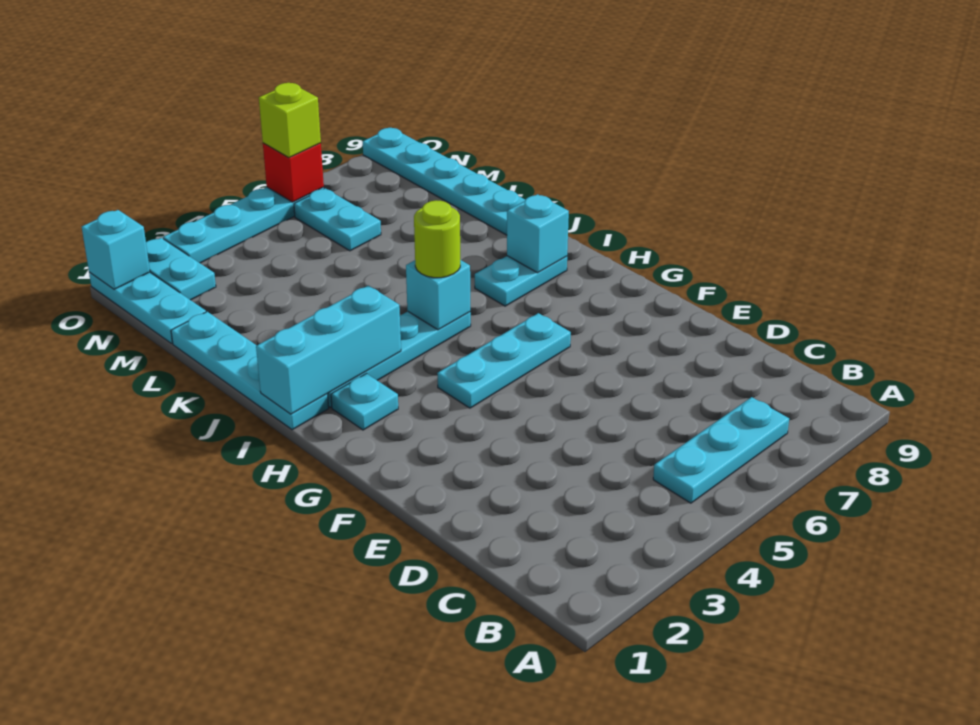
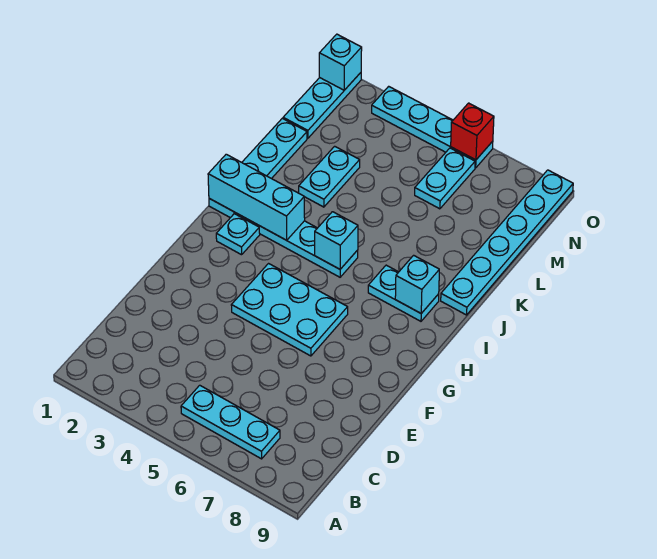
cyan 1x3 plate [437,313,571,408] -> cyan 2x3 plate [231,264,348,356]
lime 1x1 round brick [414,200,460,278] -> none
cyan 1x2 plate [146,238,216,300] -> cyan 1x2 plate moved to [299,146,360,207]
lime 1x1 brick [259,83,321,158] -> none

